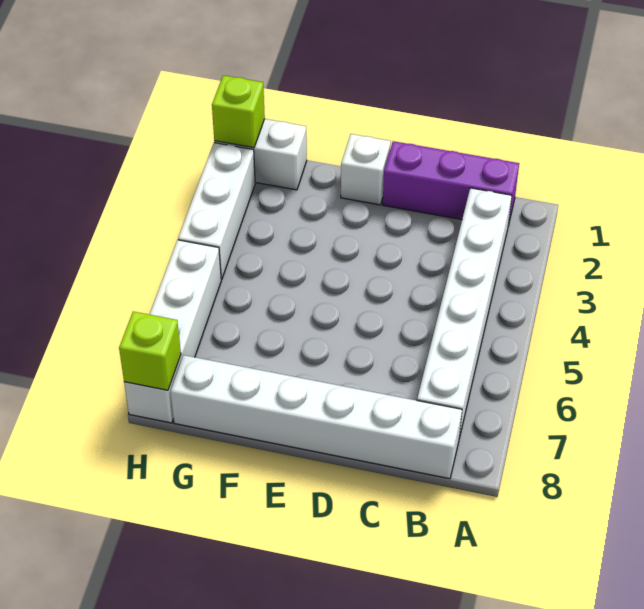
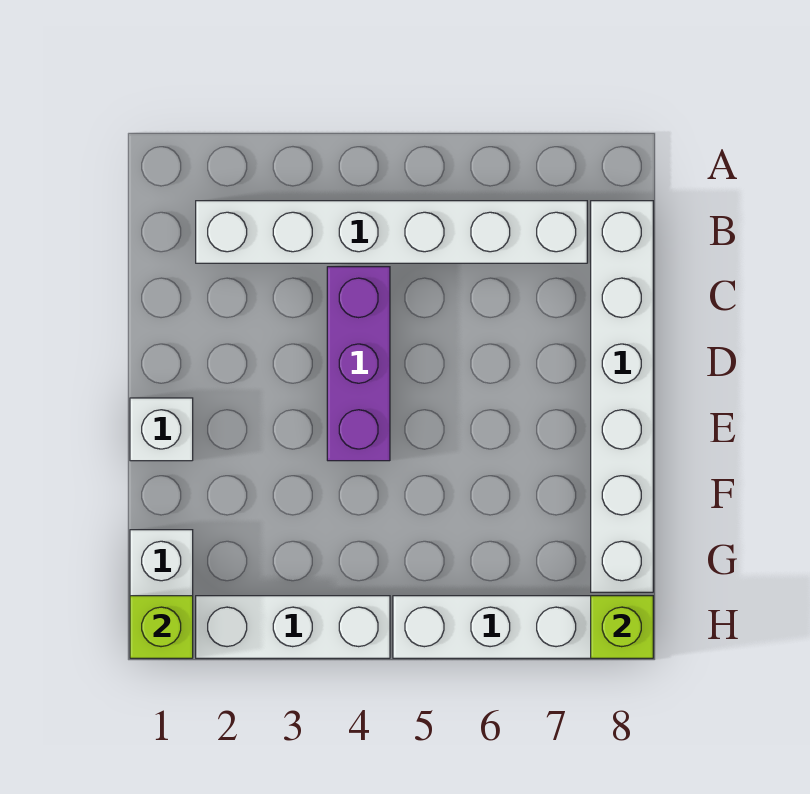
purple 1x3 brick [383,141,519,225] -> purple 1x3 brick moved to [327,267,390,461]

